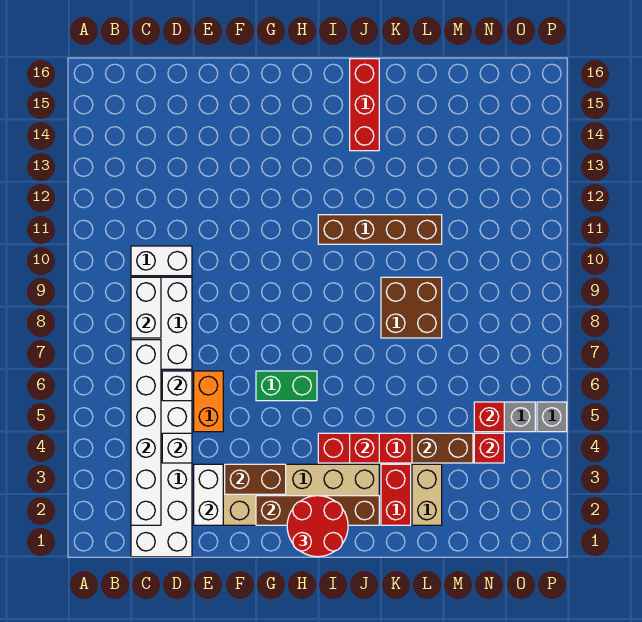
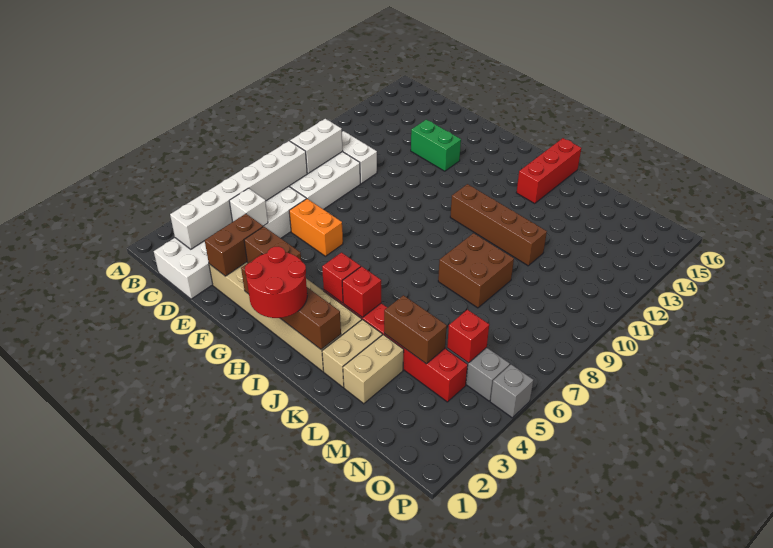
white 1x1 brick [162,371,192,401] -> none
white 1x2 brick [194,464,223,525] -> brown 1x2 brick [205,214,263,276]
orange 1x2 brick [194,371,223,432] -> orange 1x2 brick turned to [289,199,343,256]
green 1x2 brick [256,371,317,401] -> green 1x2 brick moved to [411,119,461,171]
red 1x2 brick [381,464,411,525] -> tan 1x2 brick [322,320,382,387]
red 1x1 brick [474,433,504,463] -> red 1x1 brick moved to [322,253,361,303]

